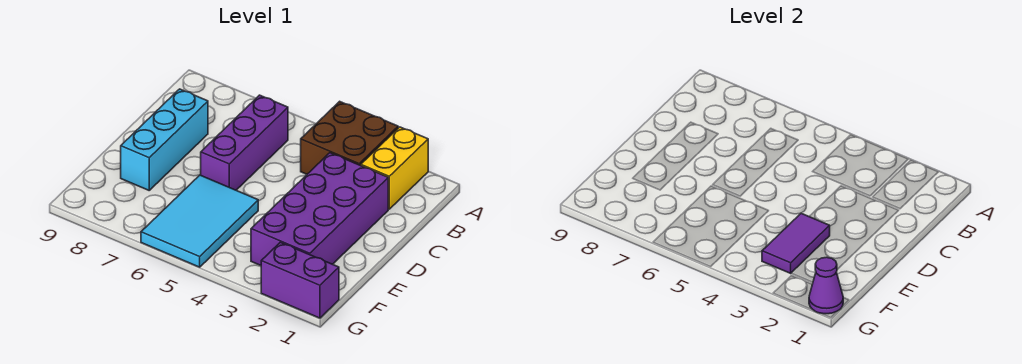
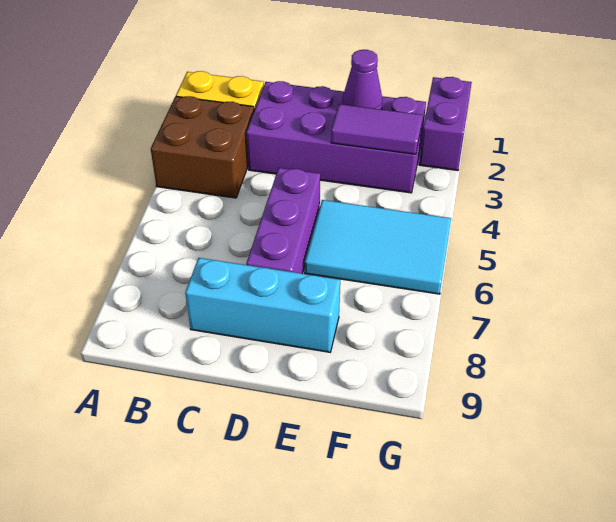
purple 1x3 brick [201,95,288,190] -> purple 1x3 brick turned to [246,168,320,273]
purple 1x1 cone [809,257,843,314] -> purple 1x1 cone moved to [342,50,382,109]

